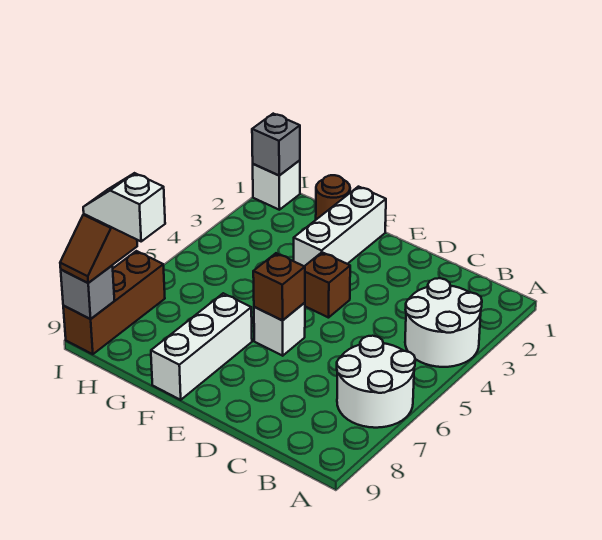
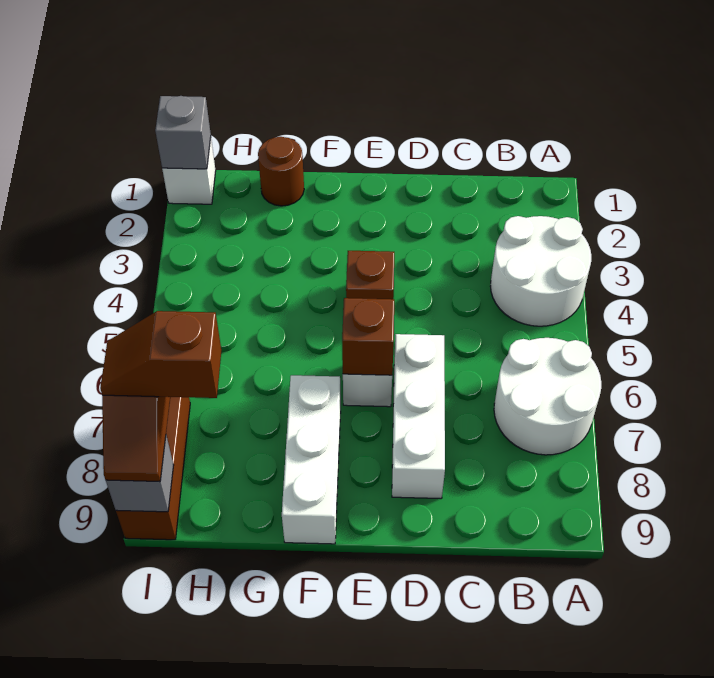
white 1x3 brick [294,187,386,266] -> white 1x3 brick moved to [392,334,445,499]
white 1x2 slope [83,173,165,241] -> brown 1x2 slope [100,311,221,398]

